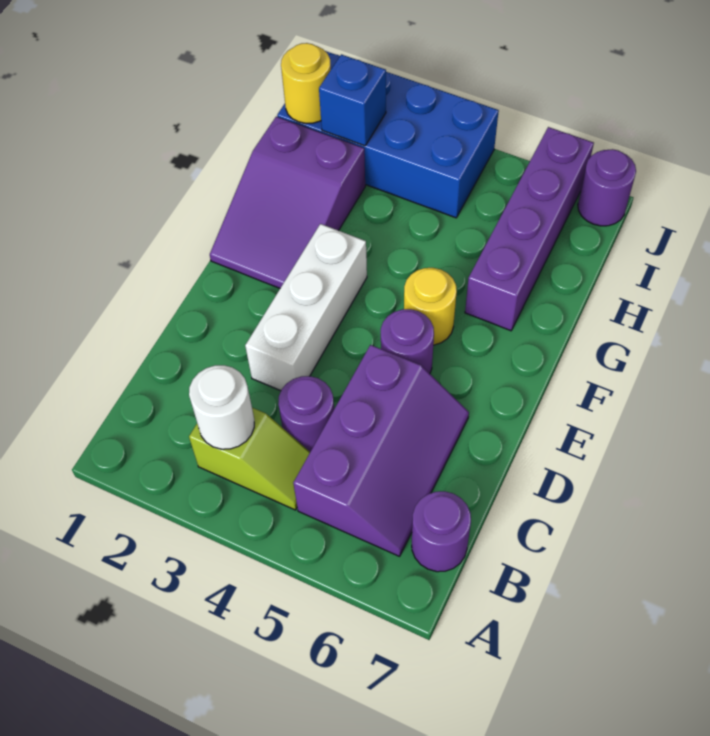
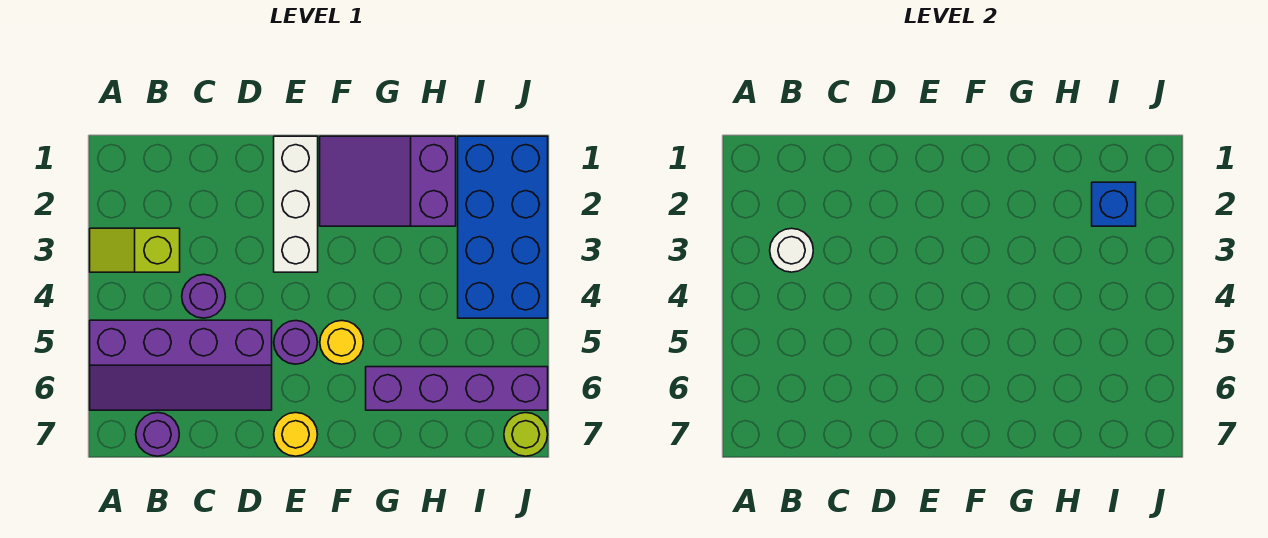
lime 1x2 slope [189,408,310,510] -> lime 1x2 slope turned to [90,228,180,272]
purple 2x3 slope [293,345,469,556] -> purple 2x4 slope [90,320,272,410]
white 1x3 brick [245,224,367,391] -> white 1x3 brick turned to [274,136,318,272]
yellow 1x1 round brick [281,43,331,123] -> yellow 1x1 round brick moved to [274,413,318,456]
purple 1x1 round brick [578,149,636,226] -> lime 1x1 round brick [504,413,548,456]

